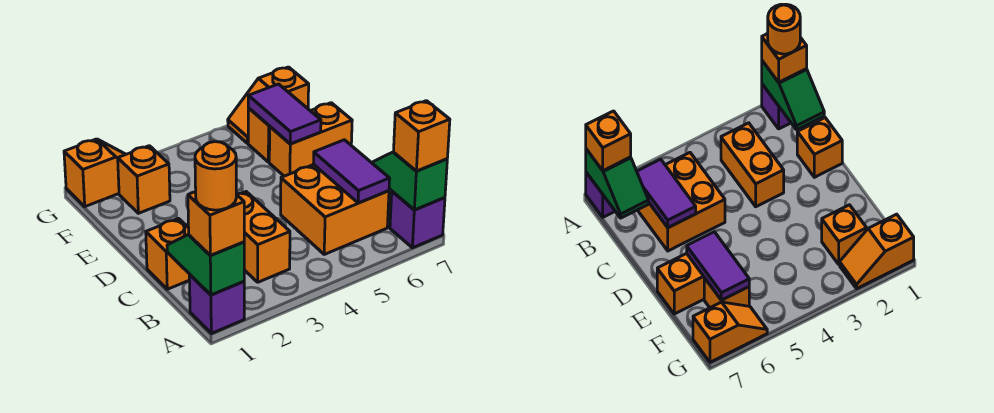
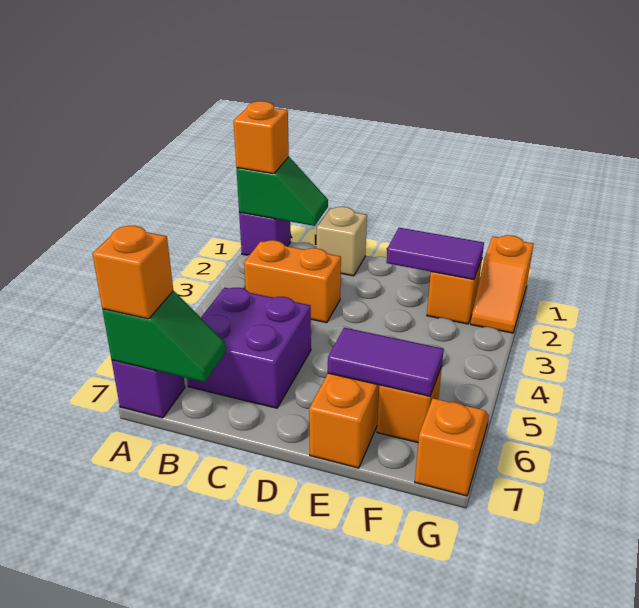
orange 1x1 round brick [195,142,236,210] -> none
orange 2x2 brick [281,165,389,254] -> purple 2x2 brick [187,288,311,408]
purple 1x2 tile [314,140,390,203] -> purple 1x2 tile moved to [387,228,484,280]
orange 1x1 brick [146,219,190,289] -> tan 1x1 brick [317,207,367,276]

